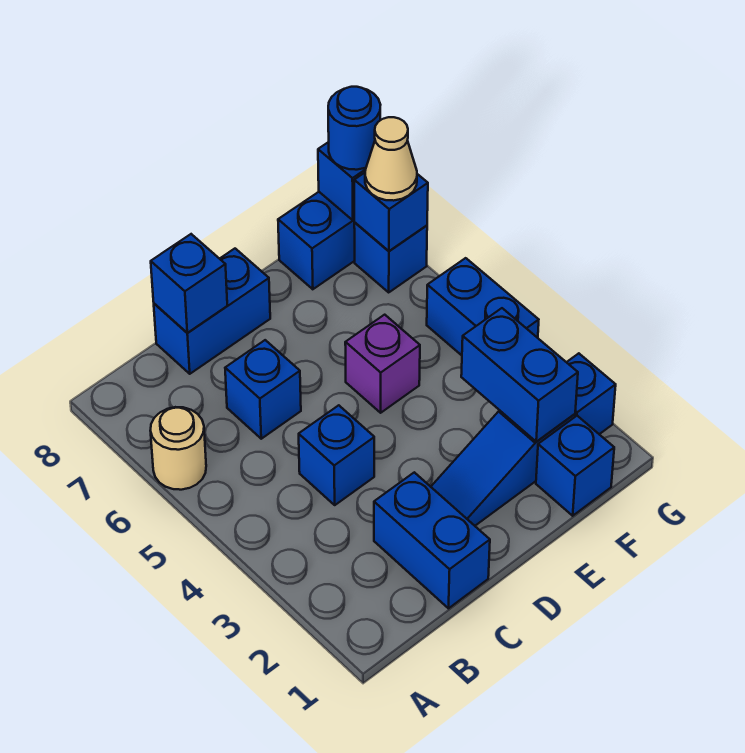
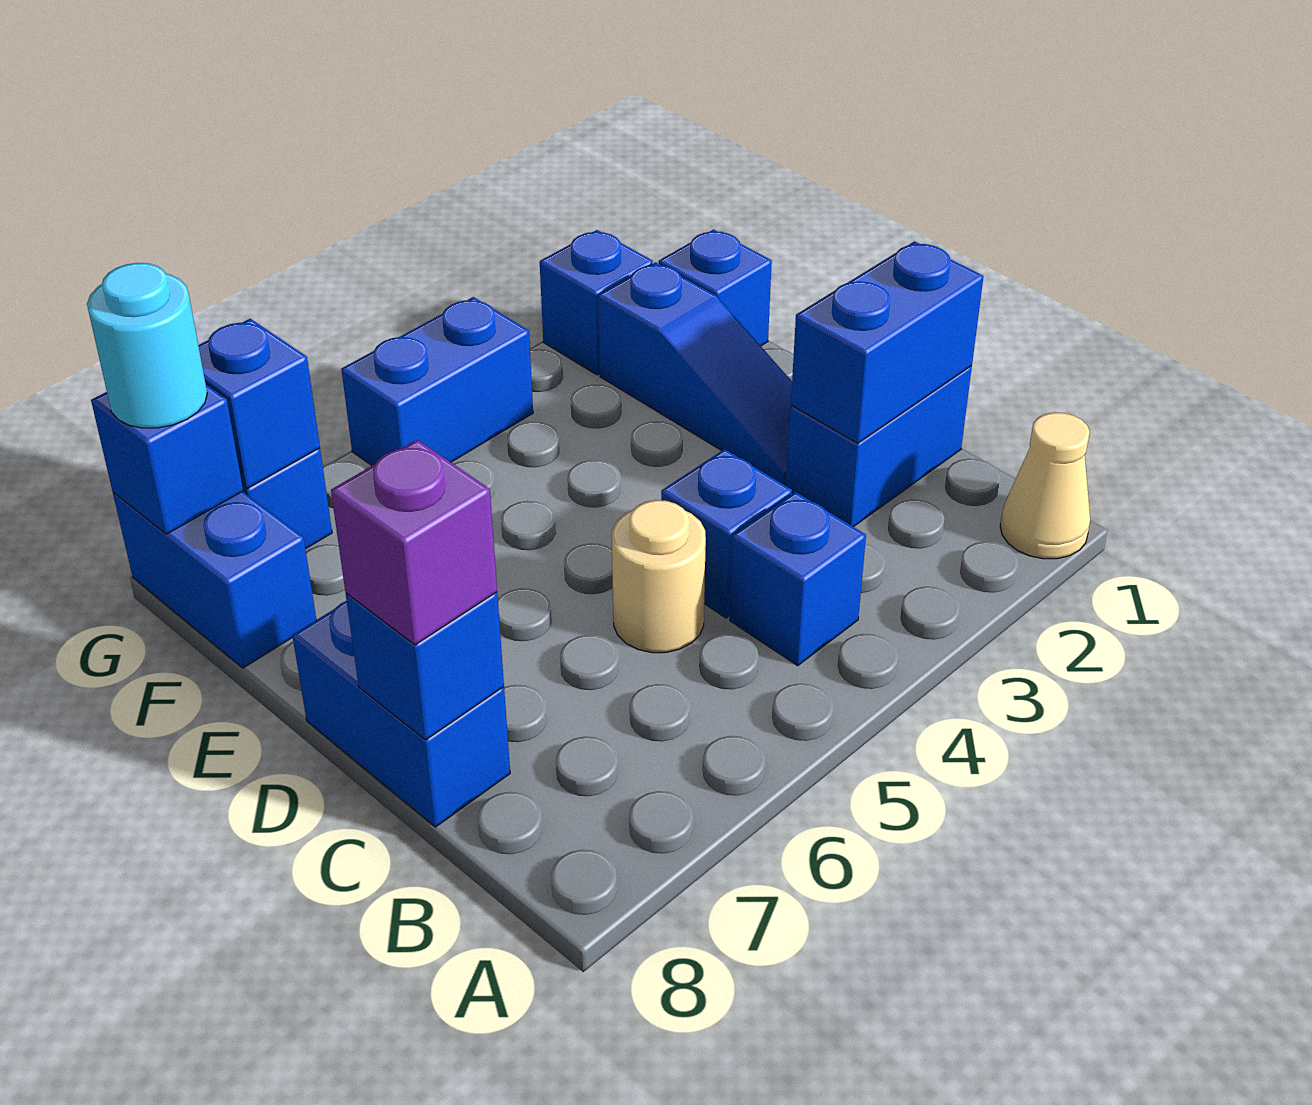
tan 1x1 round brick [150,407,206,490] -> tan 1x1 round brick moved to [612,500,706,653]
blue 1x1 brick [225,340,301,439] -> blue 1x1 brick moved to [730,492,866,666]
purple 1x1 brick [345,315,420,413] -> purple 1x1 brick moved to [331,440,497,645]
blue 1x2 brick [461,308,578,442] -> blue 1x2 brick moved to [791,241,984,443]
tan 1x1 cone [365,117,417,201] -> tan 1x1 cone moved to [1000,412,1090,559]
blue 1x1 round brick [328,87,380,170] -> cyan 1x1 round brick [87,263,207,428]

